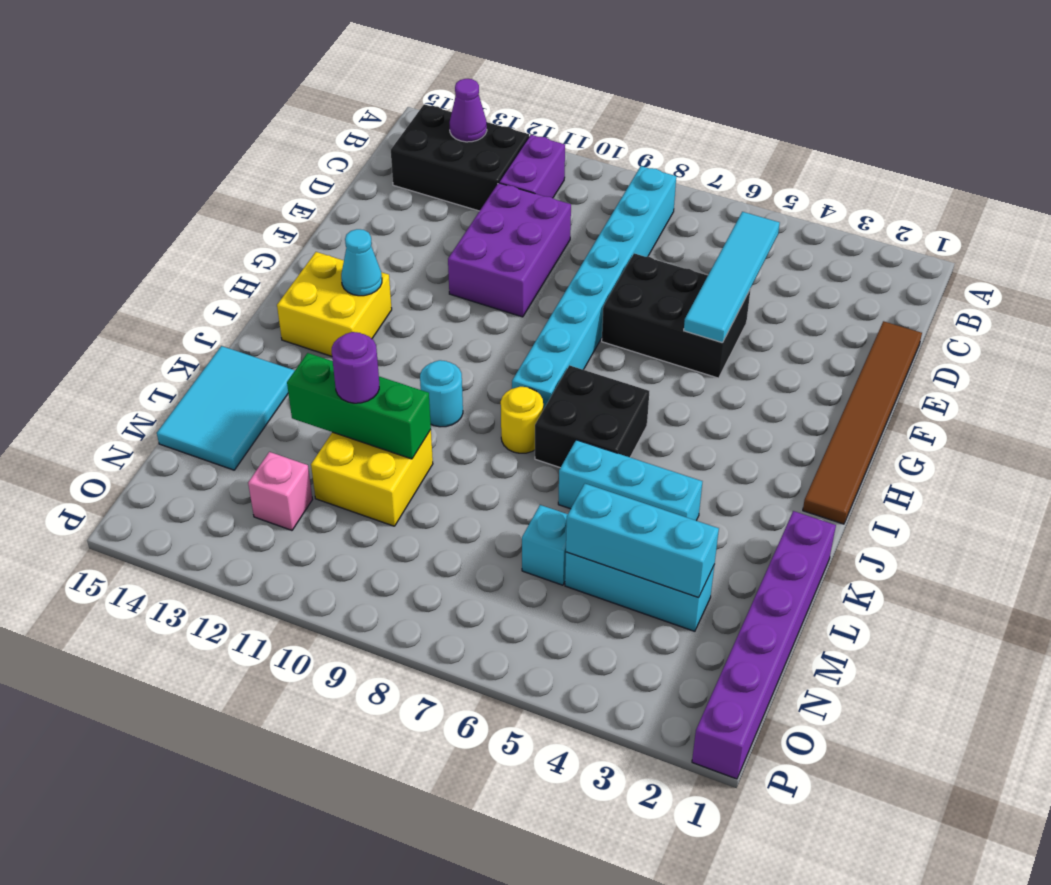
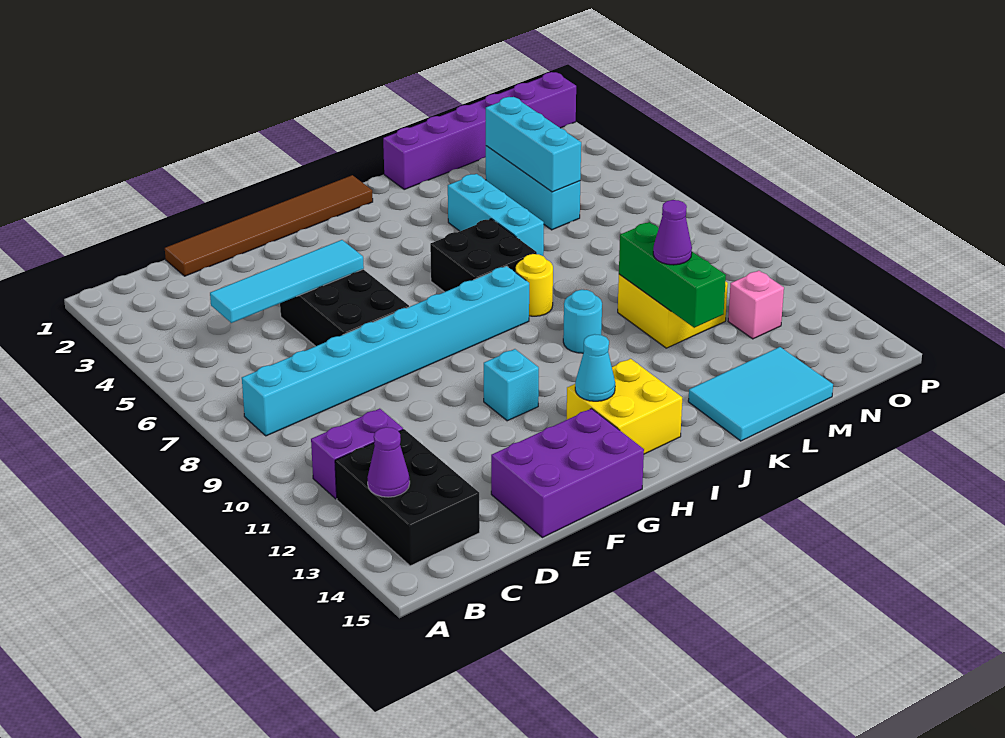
purple 2x3 brick [448,183,571,317] -> purple 2x3 brick moved to [491,409,644,538]
purple 1x1 round brick [332,332,379,403] -> purple 1x1 cone [653,200,692,265]
cyan 1x1 brick [522,505,568,585] -> cyan 1x1 brick moved to [484,349,539,421]

